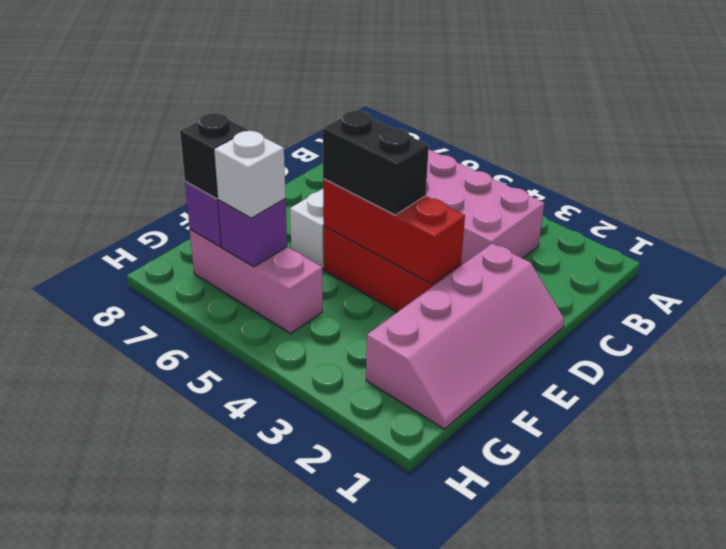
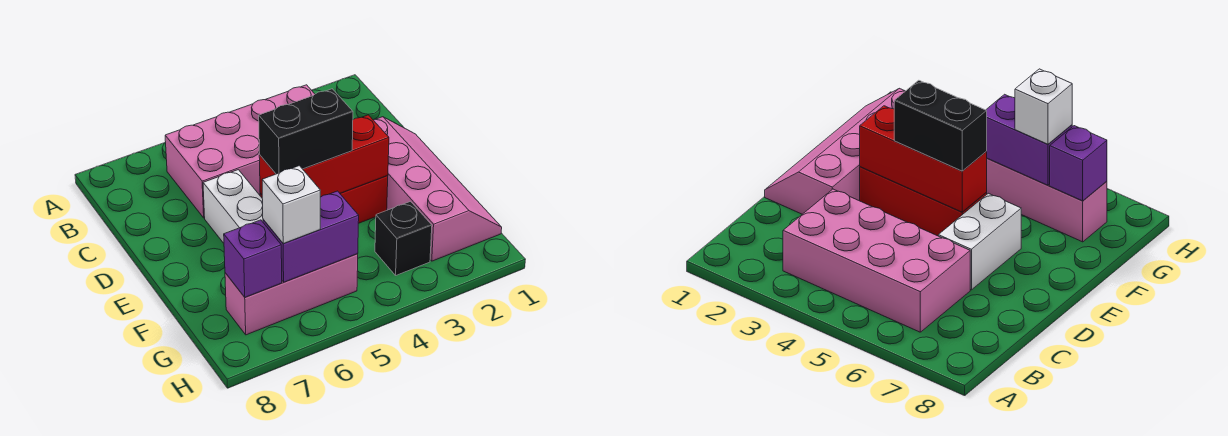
purple 1x1 brick [218,199,287,267] -> purple 1x2 brick [263,191,359,282]
black 1x1 brick [180,113,248,199] -> black 1x1 brick moved to [375,202,432,275]

